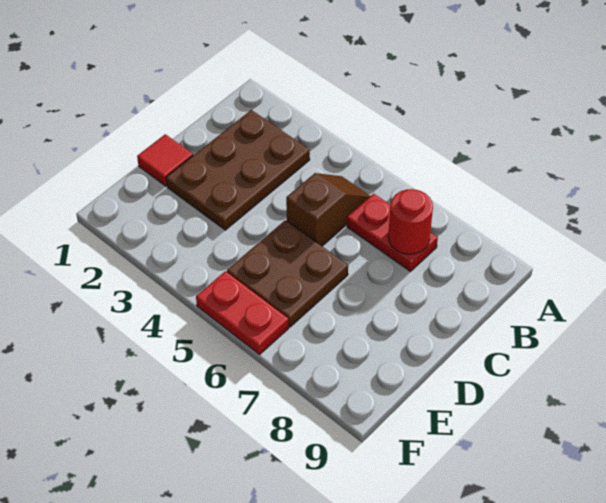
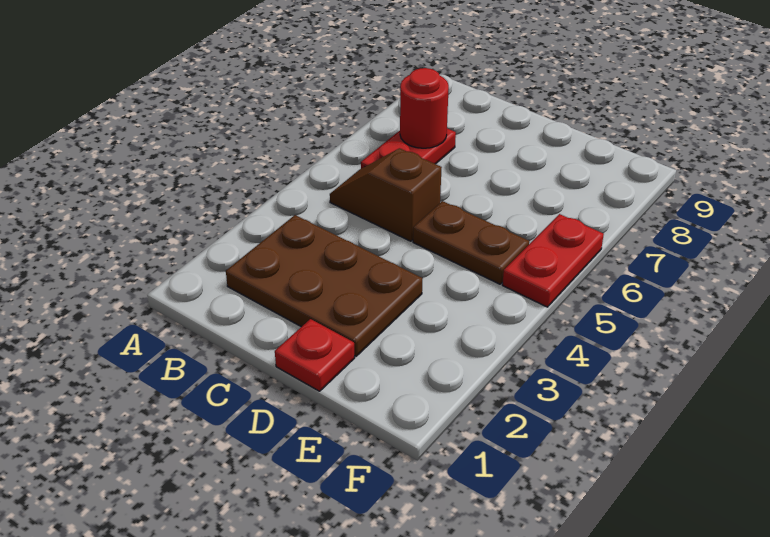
red 1x1 tile [137,134,193,186] -> red 1x1 plate [275,319,355,391]
brown 2x2 plate [227,220,348,327] -> brown 1x2 plate [413,201,529,284]

